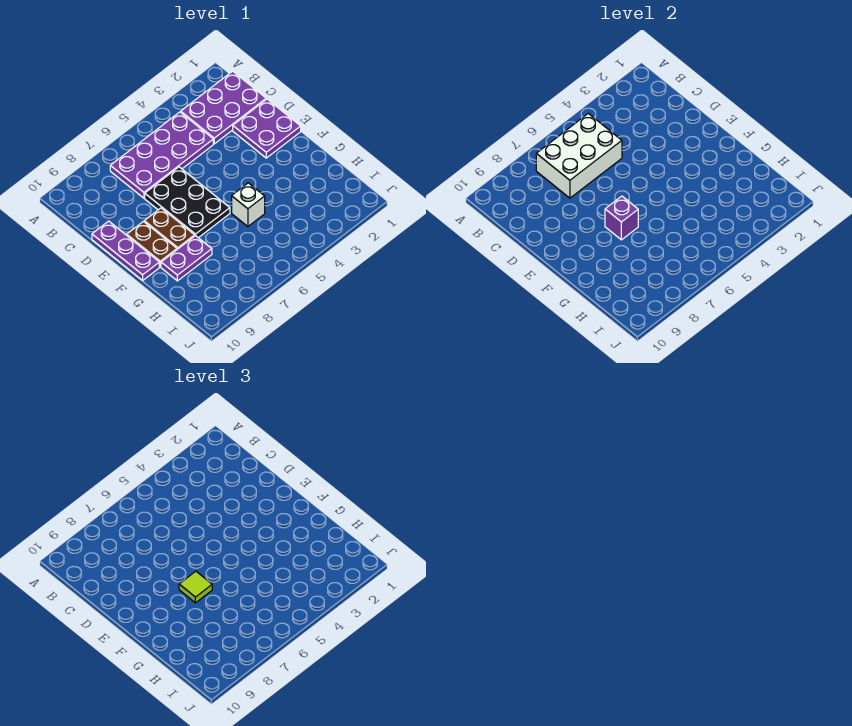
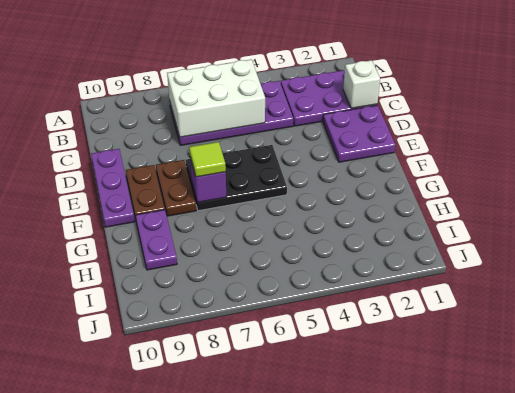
black 2x3 plate [145,167,230,238] -> black 2x3 plate turned to [186,145,287,211]
white 1x1 brick [232,183,265,227] -> white 1x1 brick moved to [343,60,380,108]
purple 1x2 plate [161,236,212,281] -> purple 1x2 plate turned to [135,210,177,270]

